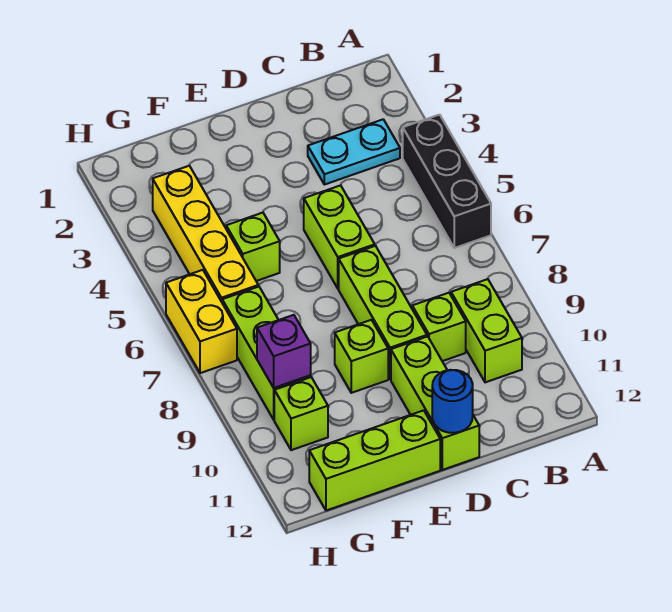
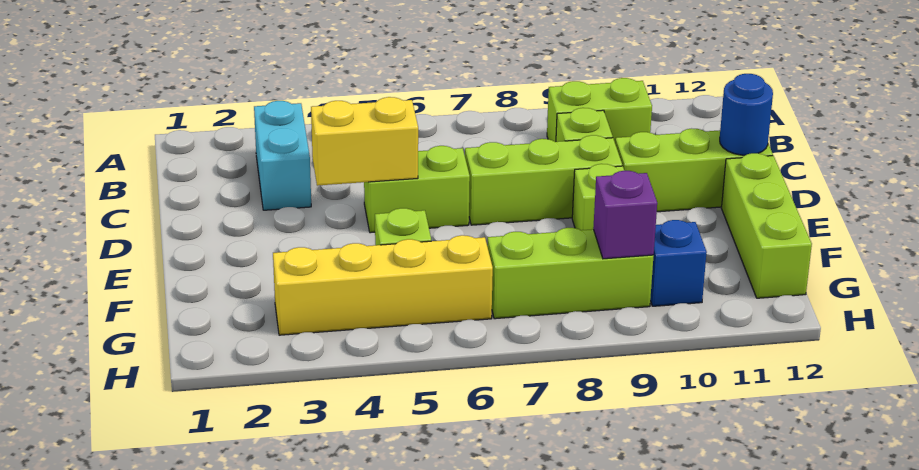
black 1x3 brick [403,115,491,248] -> none
cyan 1x2 plate [308,119,400,185] -> cyan 1x2 brick [254,101,311,210]
lime 1x1 brick [274,377,328,450] -> blue 1x1 brick [650,220,707,306]
yellow 1x2 brick [166,270,237,373] -> yellow 1x2 brick moved to [311,97,418,186]

